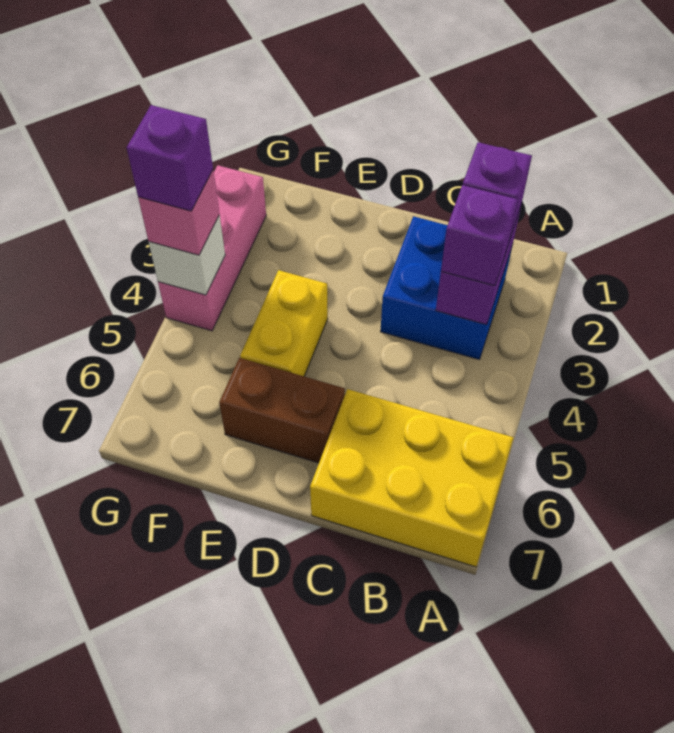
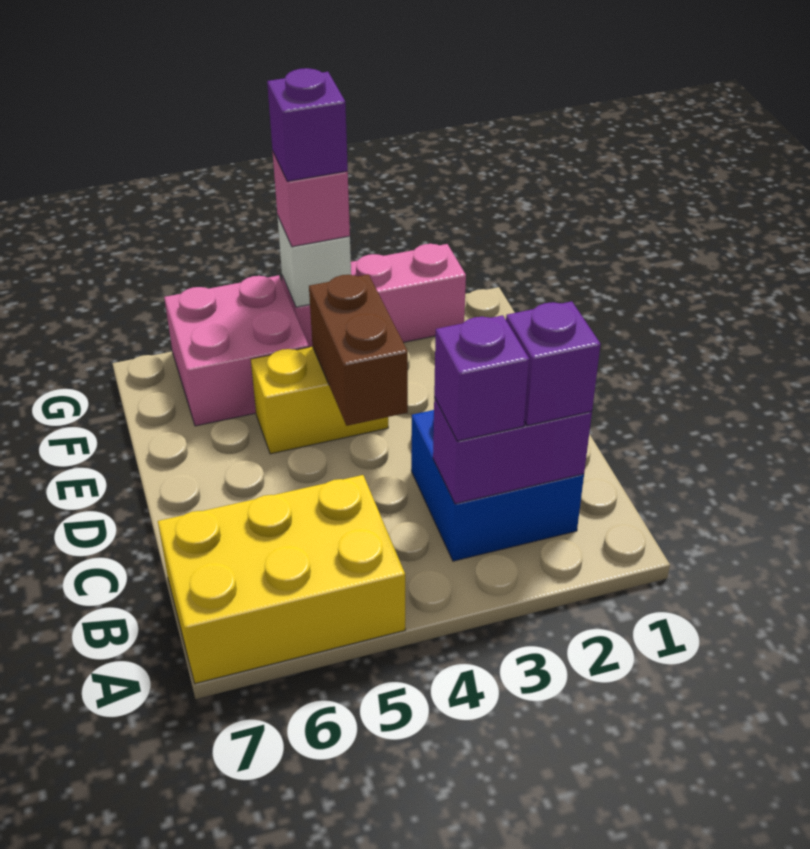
yellow 2x3 brick [310,389,513,567] -> yellow 2x3 brick turned to [158,475,405,684]
brown 1x2 brick [219,358,345,463] -> brown 1x2 brick moved to [309,274,408,426]
none -> pink 2x2 brick [164,275,309,426]

